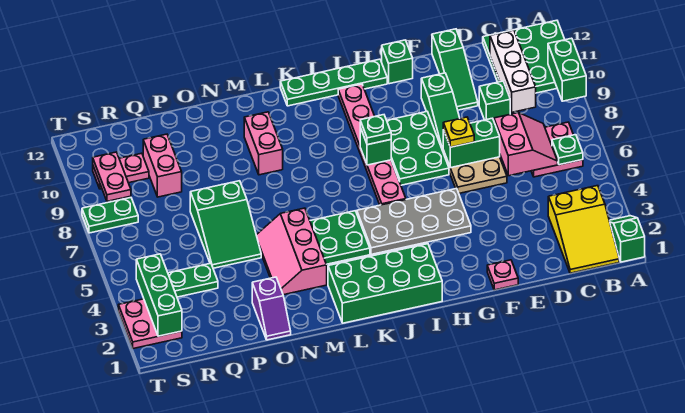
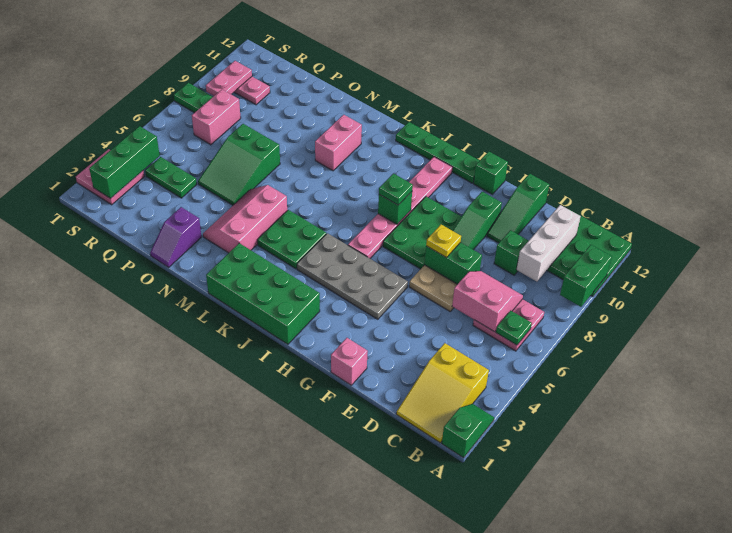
pink 2x2 slope [494,113,558,176] -> pink 2x2 slope turned to [452,271,523,332]
pink 1x1 plate [487,260,518,290] -> pink 1x1 brick [331,338,368,385]
pink 1x2 brick [143,134,182,197] -> pink 1x2 brick moved to [192,90,241,145]

